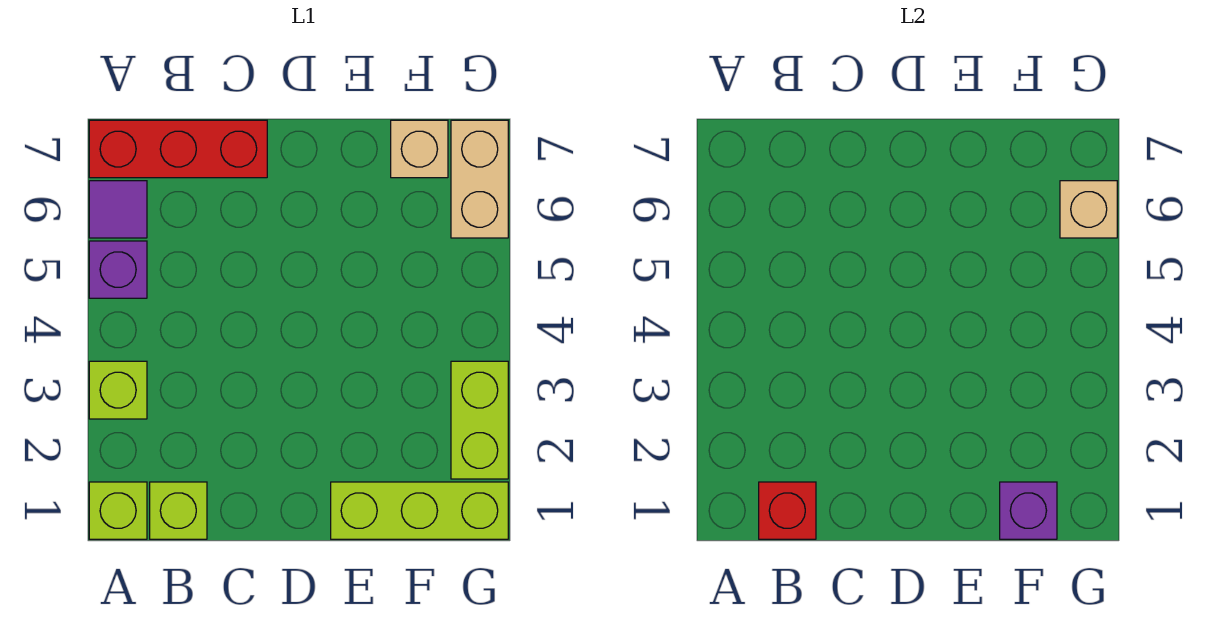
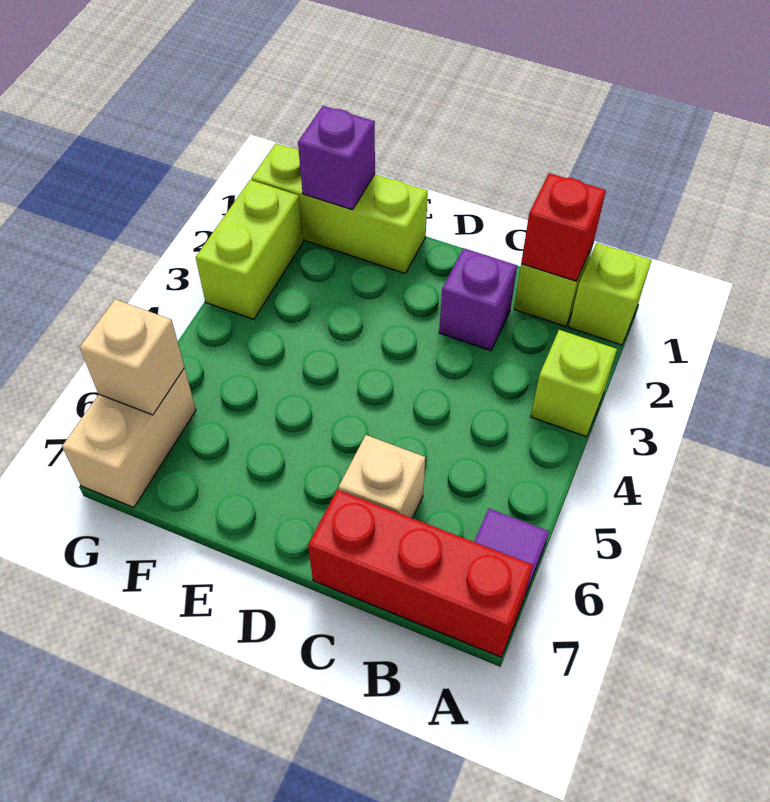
purple 1x1 brick [89,241,147,298] -> purple 1x1 brick moved to [439,248,517,351]
tan 1x1 brick [391,120,448,178] -> tan 1x1 brick moved to [339,435,425,518]

